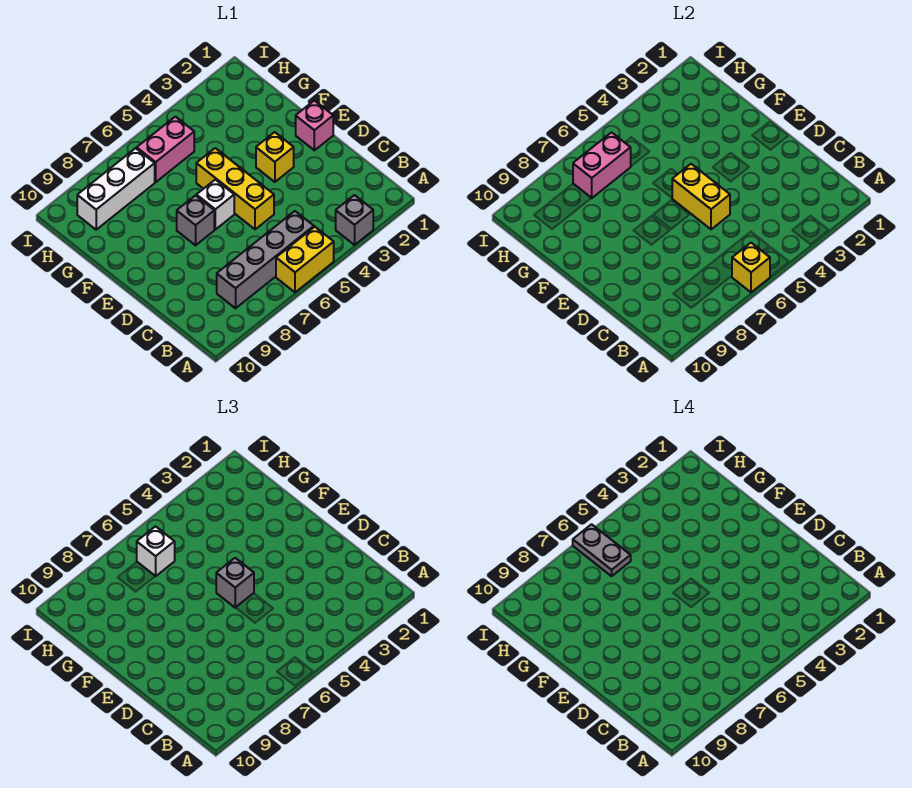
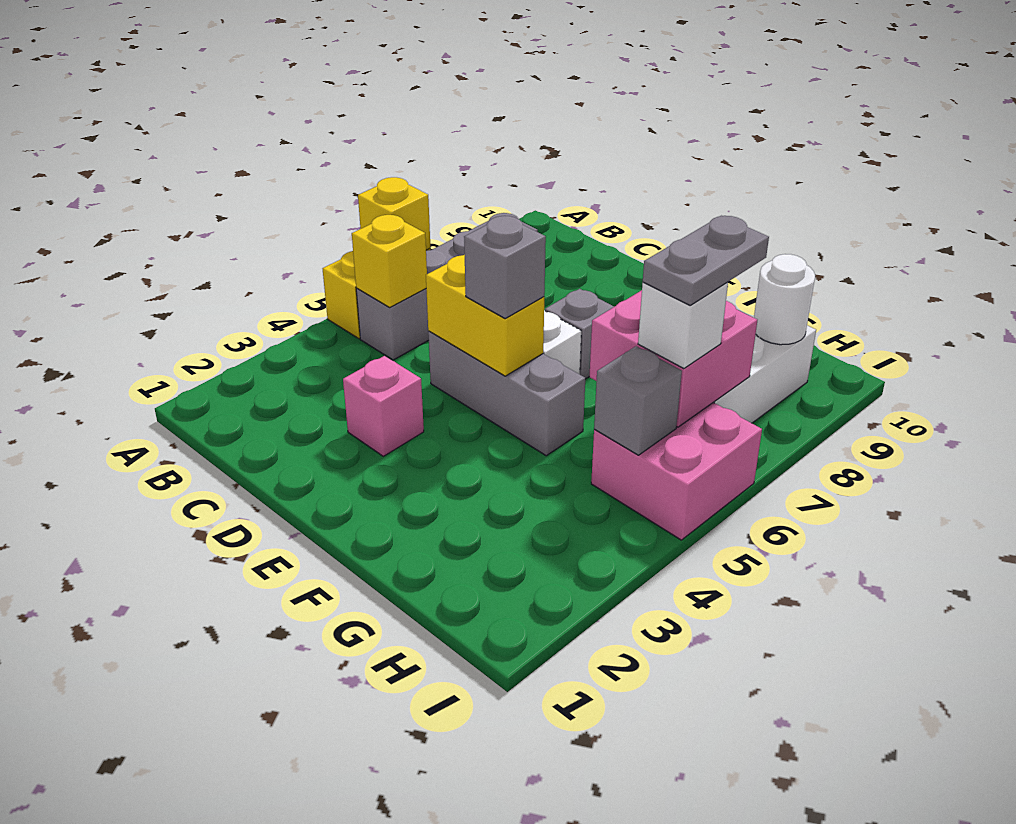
grey 1x1 brick [336,195,373,245] -> grey 1x1 brick moved to [594,346,682,455]
yellow 1x3 brick [196,148,274,229] -> grey 1x3 brick [428,331,585,456]
pink 1x1 brick [296,100,333,150] -> pink 1x1 brick moved to [343,356,424,456]
yellow 1x1 brick [256,132,294,182] -> yellow 1x1 brick moved to [352,215,427,307]
pink 1x2 brick [137,117,194,182] -> pink 2x2 brick [591,402,762,540]
pink 1x2 brick [573,132,631,198] -> pink 2x2 brick [589,290,757,427]
grey 1x2 plate [573,524,631,576] -> grey 1x2 plate turned to [643,216,769,305]
none -> white 1x1 round brick [754,254,815,345]

